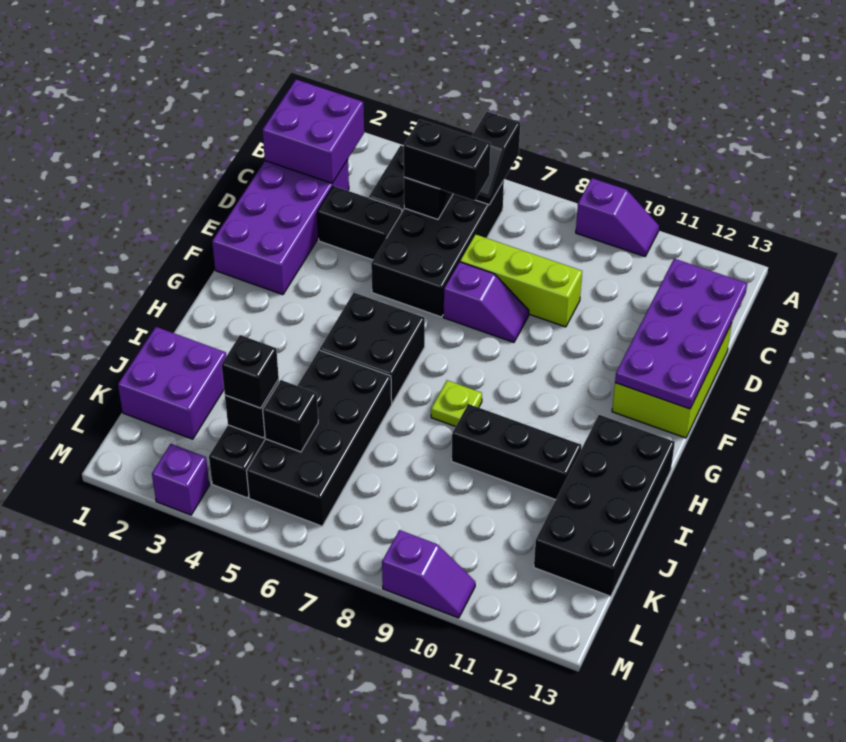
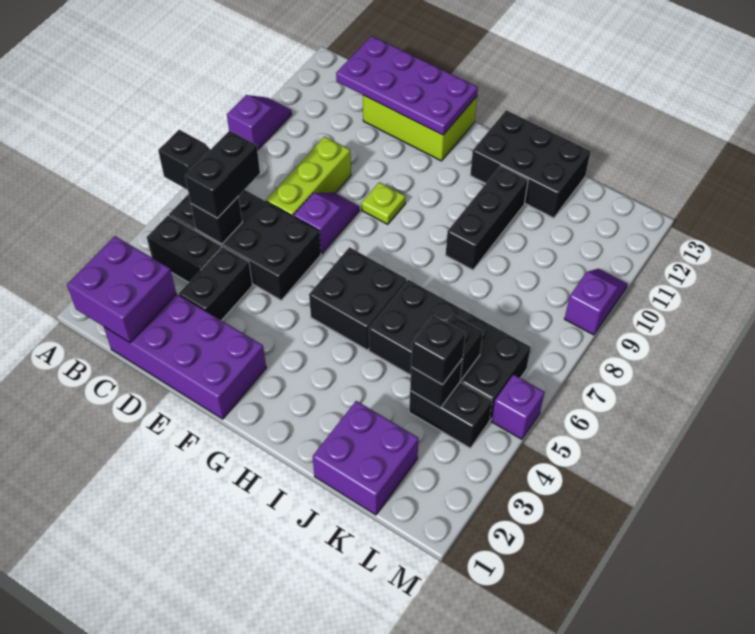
lime 1x1 plate [431,380,482,427] -> lime 1x1 plate moved to [361,182,406,224]
black 2x4 brick [534,415,675,596] -> black 2x3 brick [470,110,591,218]
purple 1x1 brick [152,444,209,515] -> purple 1x1 brick moved to [491,374,545,439]

